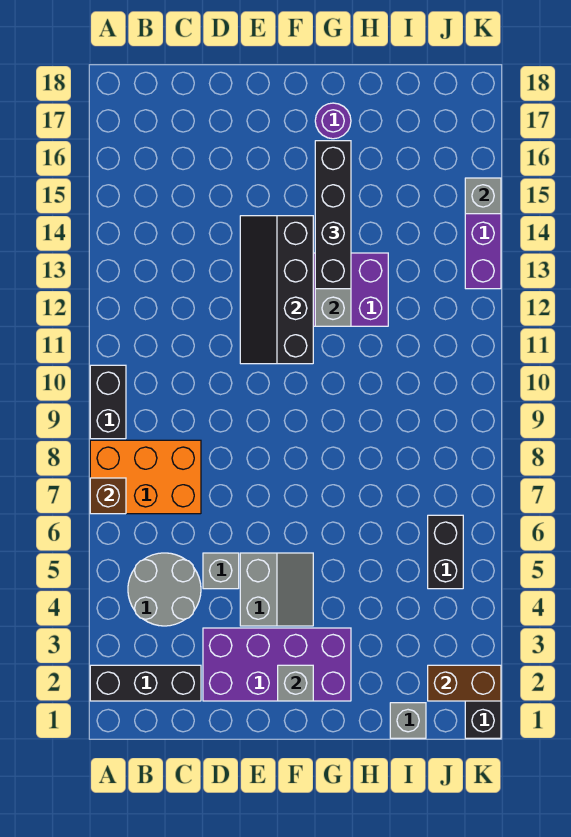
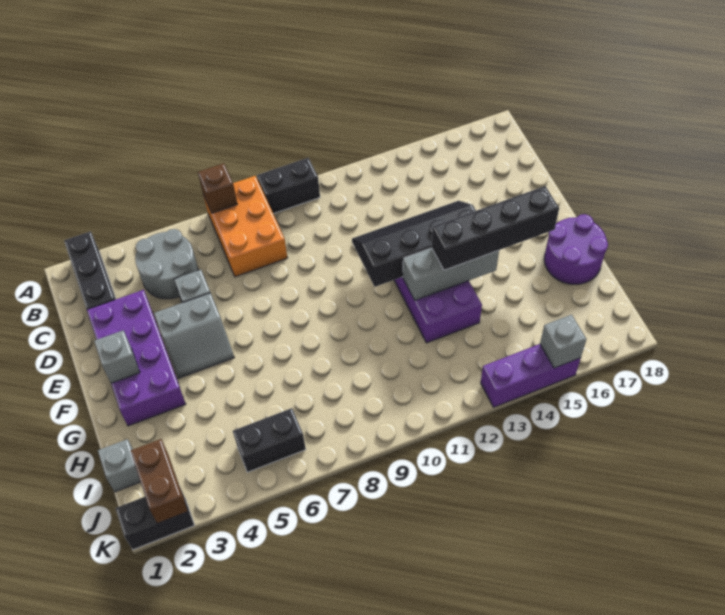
purple 1x1 round brick [315,103,351,139] -> purple 2x2 round brick [544,214,608,284]

